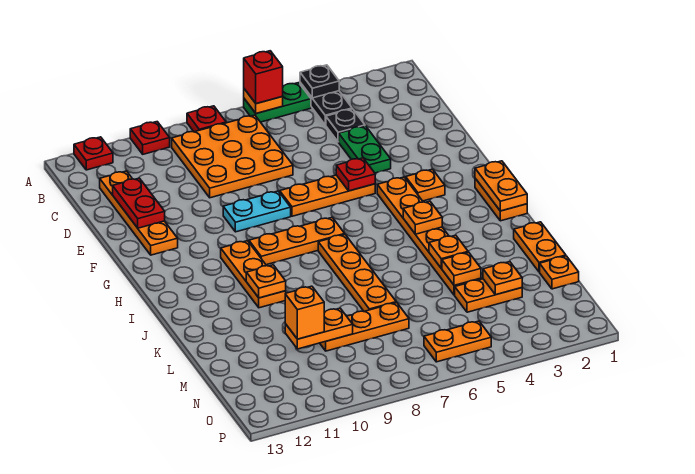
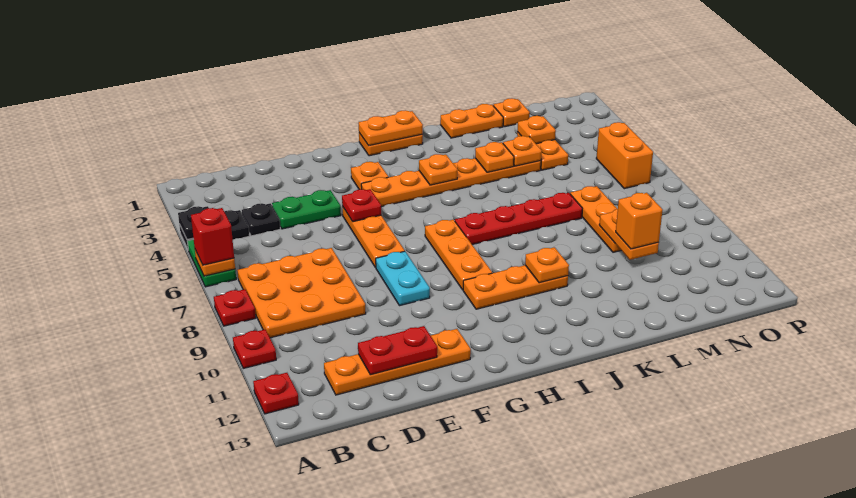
orange 1x4 plate [318,235,396,311] -> red 1x4 plate [455,193,582,245]
orange 1x2 plate [424,321,491,362] -> orange 1x2 brick [596,122,653,189]

